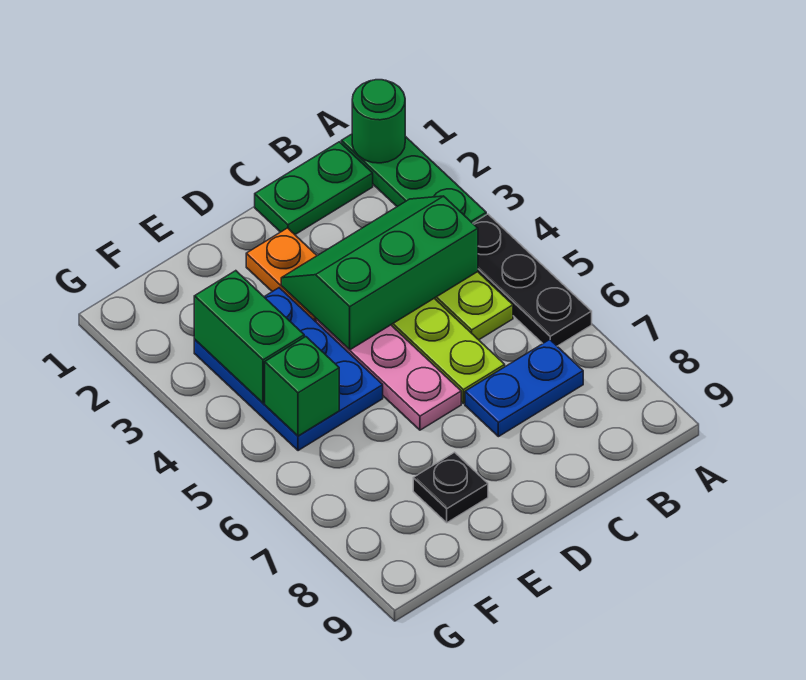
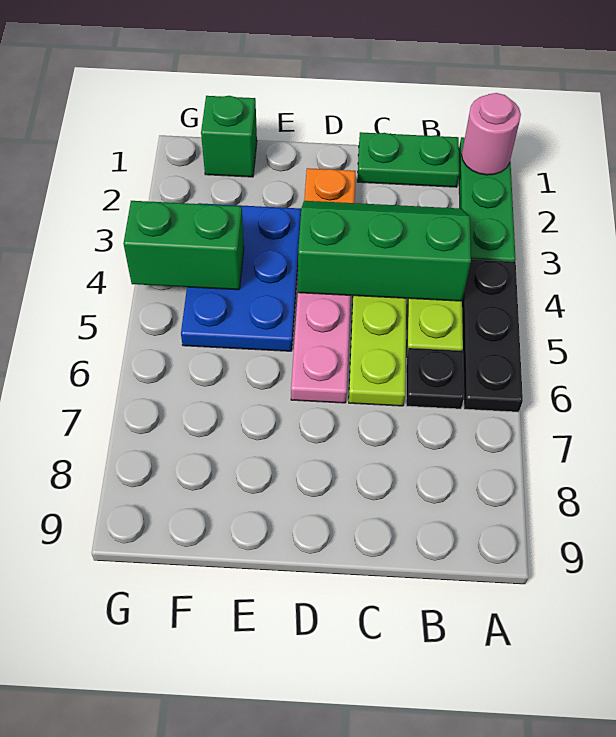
green 1x1 round brick [352,80,405,163] -> pink 1x1 round brick [462,93,521,175]
blue 1x2 plate [465,340,583,437] -> none
black 1x1 plate [413,452,488,523] -> black 1x1 plate moved to [406,348,464,409]
green 1x2 brick [194,271,304,403] -> green 1x2 brick turned to [123,201,244,290]
green 1x1 brick [265,337,339,436] -> green 1x1 brick moved to [201,96,257,177]

